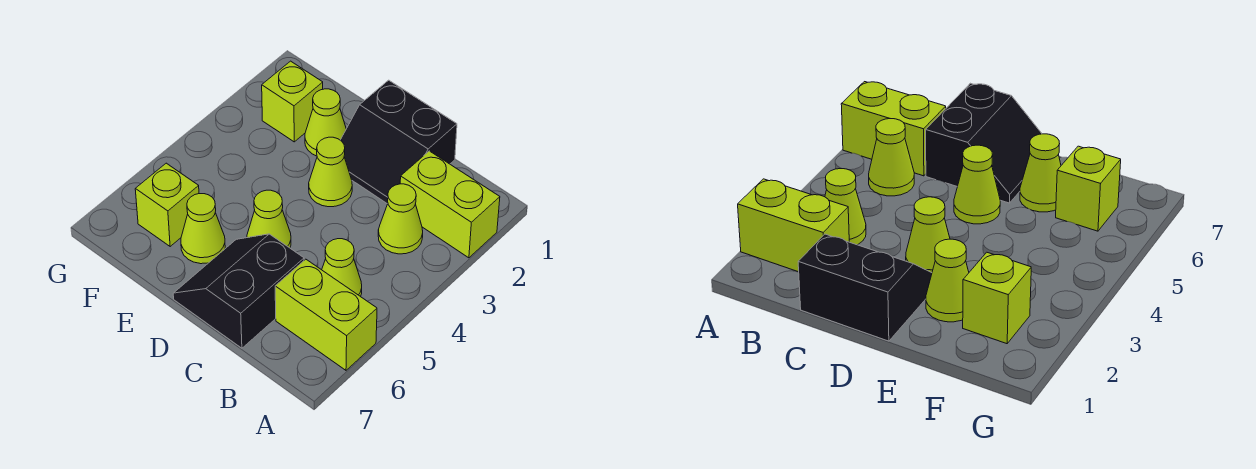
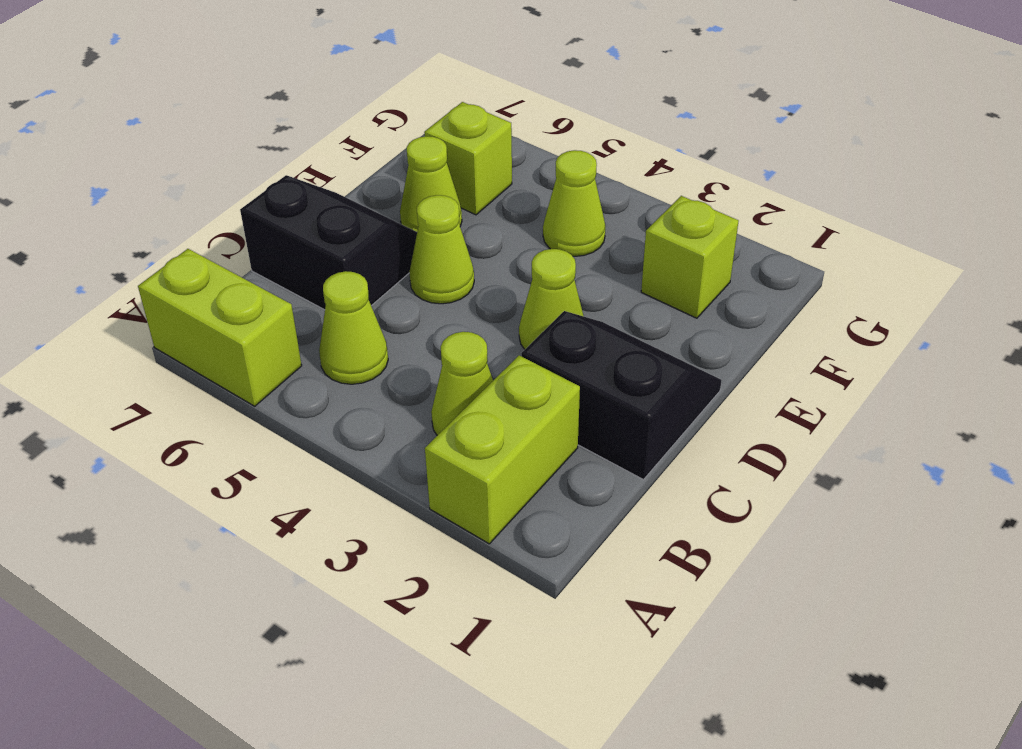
lime 1x2 brick [275,259,377,370] -> lime 1x2 brick turned to [138,249,302,406]
black 2x2 slope [341,80,457,204] -> black 2x2 slope turned to [521,311,722,480]
lime 1x1 cone [305,89,346,156] -> lime 1x1 cone moved to [543,150,605,256]

